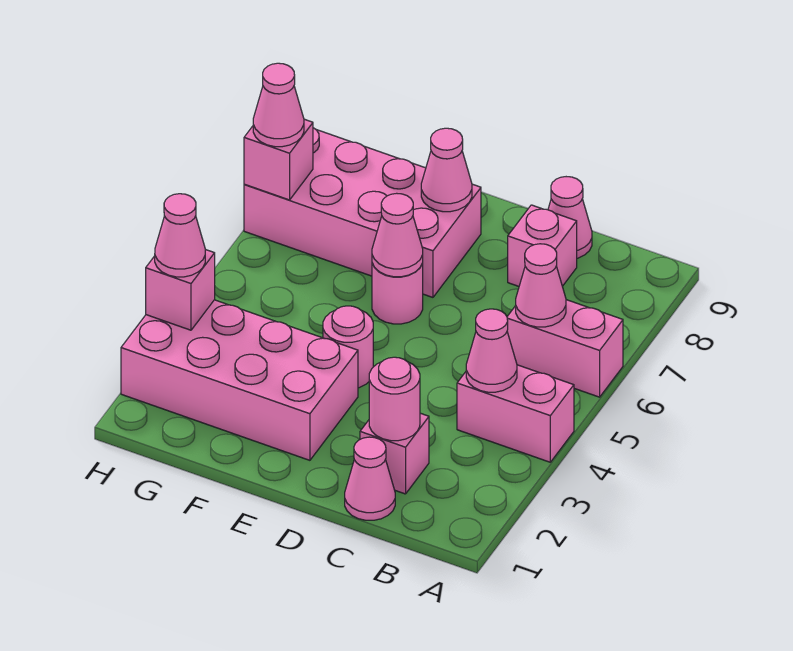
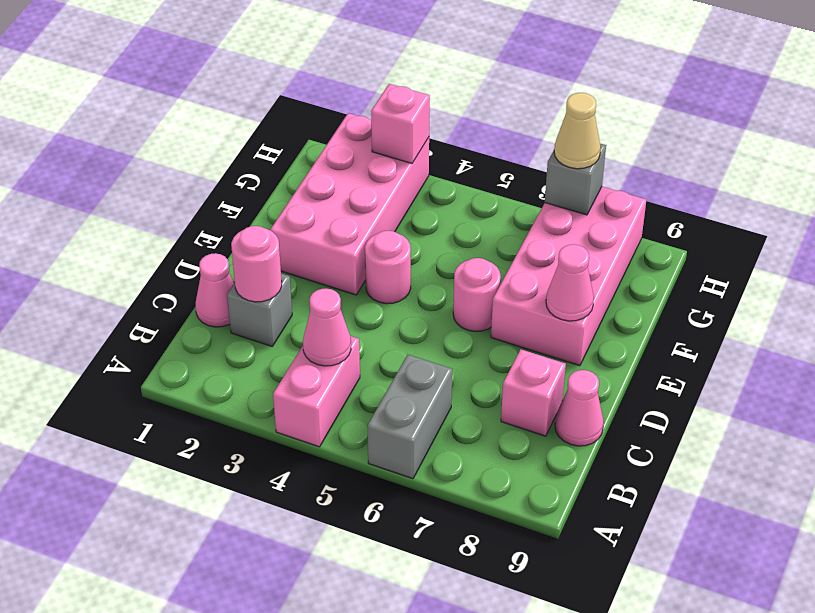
pink 1x2 brick [507,300,623,397] -> grey 1x2 brick [367,355,452,479]
pink 1x1 cone [516,244,566,327] -> none
pink 1x1 brick [360,413,429,494] -> grey 1x1 brick [227,274,292,346]
pink 1x1 cone [372,193,423,277] -> none
pink 1x1 cone [155,194,205,277] -> none
pink 1x1 brick [244,119,313,200] -> grey 1x1 brick [545,144,606,215]
pink 1x1 cone [253,63,304,147] -> tan 1x1 cone [554,93,601,169]

